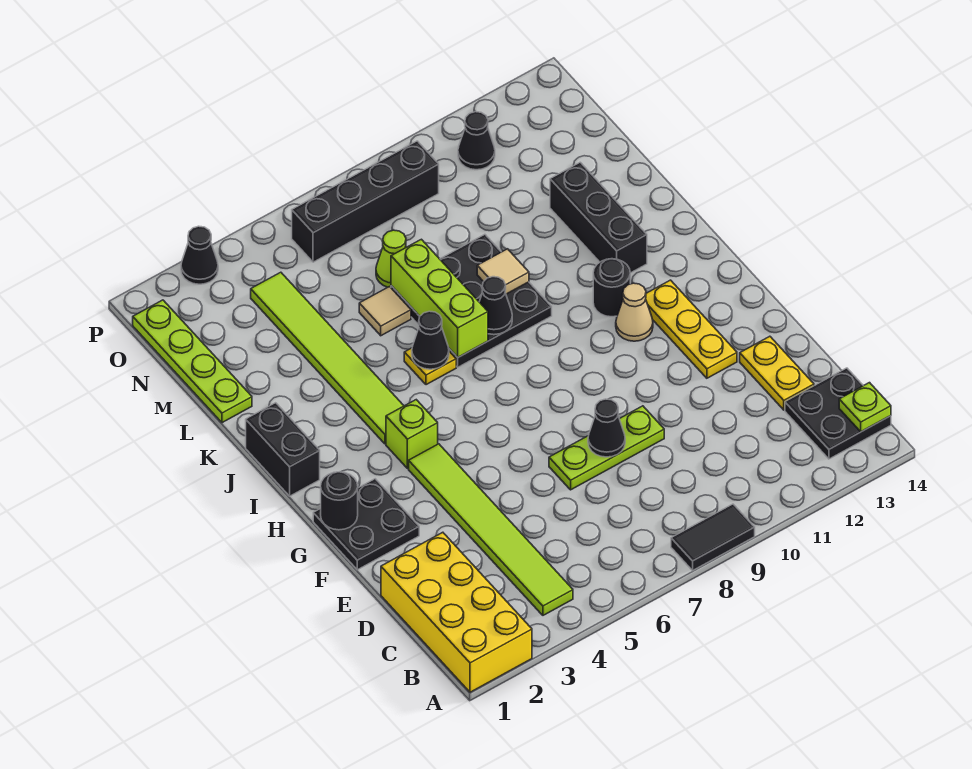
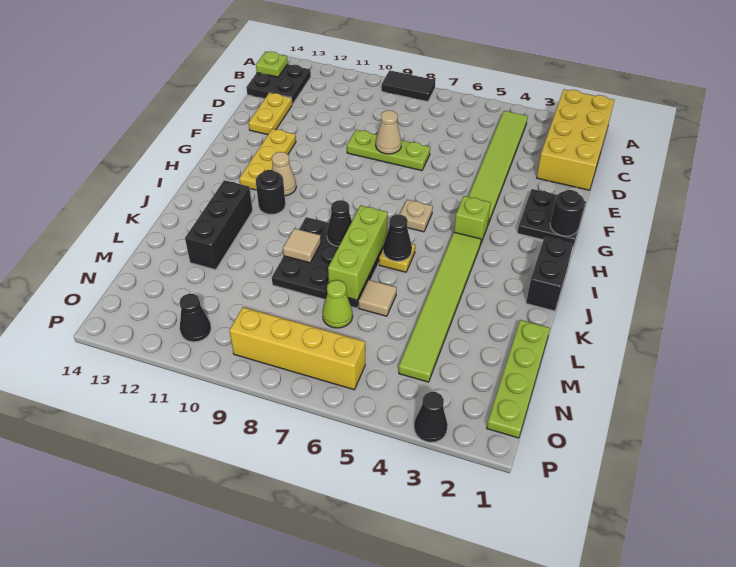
black 1x1 cone [588,399,625,457] -> tan 1x1 cone [376,110,401,154]
none -> tan 1x1 plate [400,200,433,232]
black 1x4 brick [292,141,439,262] -> yellow 1x4 brick [229,307,365,390]

